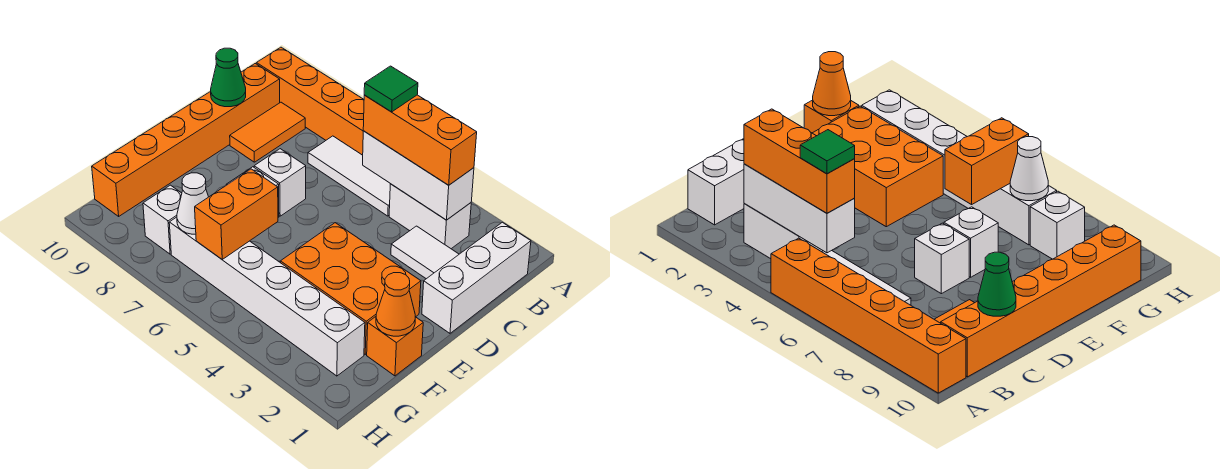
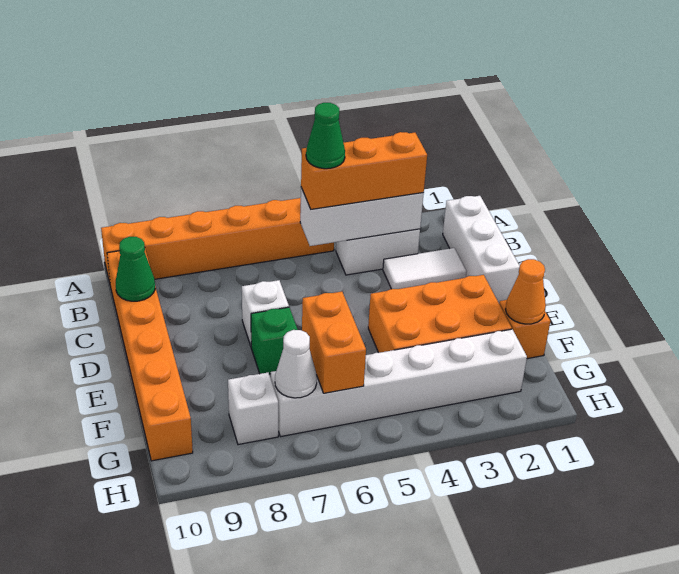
white 1x3 tile [308,136,390,216] -> none
green 1x1 tile [364,66,418,112] -> green 1x1 cone [306,103,345,169]
orange 1x2 tile [230,102,305,162] -> none
white 1x1 brick [944,207,998,277] -> green 1x1 brick [251,307,298,374]

